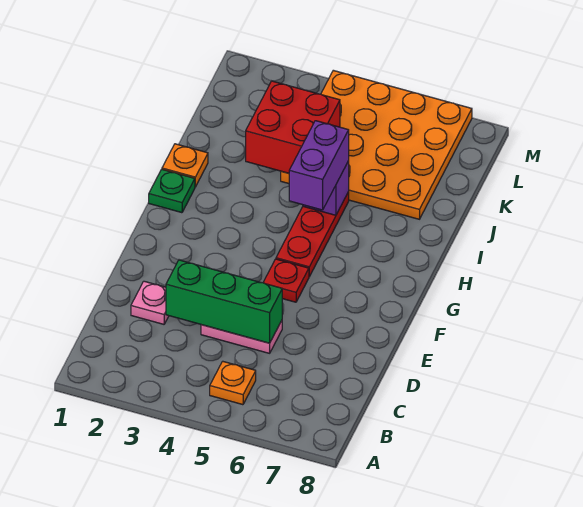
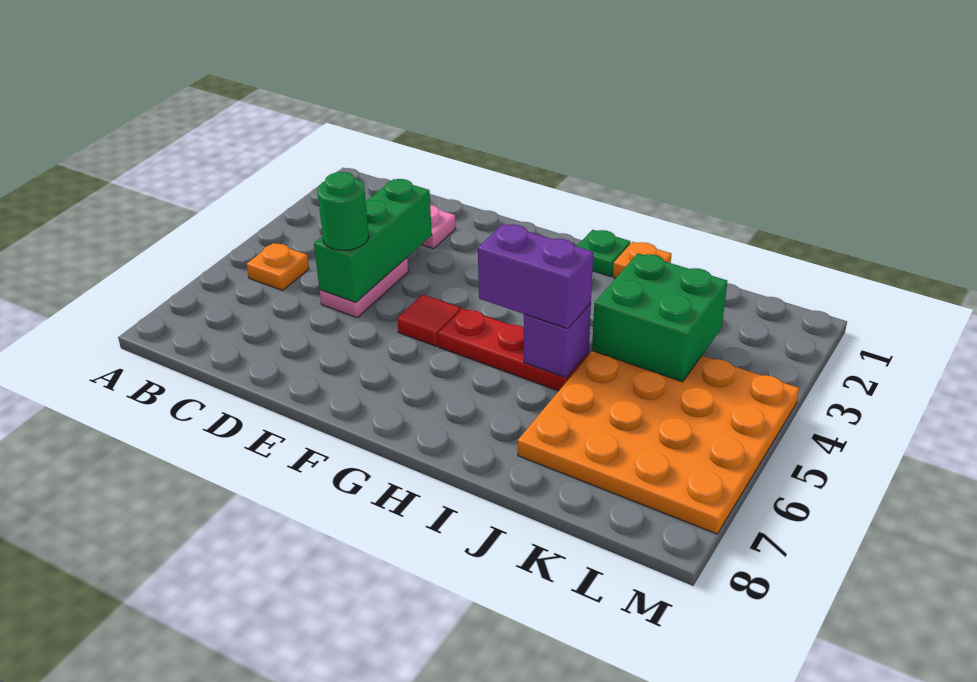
none -> green 1x1 round brick [317,172,369,250]
red 1x1 plate [263,259,309,302] -> red 1x1 tile [397,294,461,347]
red 2x2 brick [246,81,340,173] -> green 2x2 brick [592,253,728,382]

